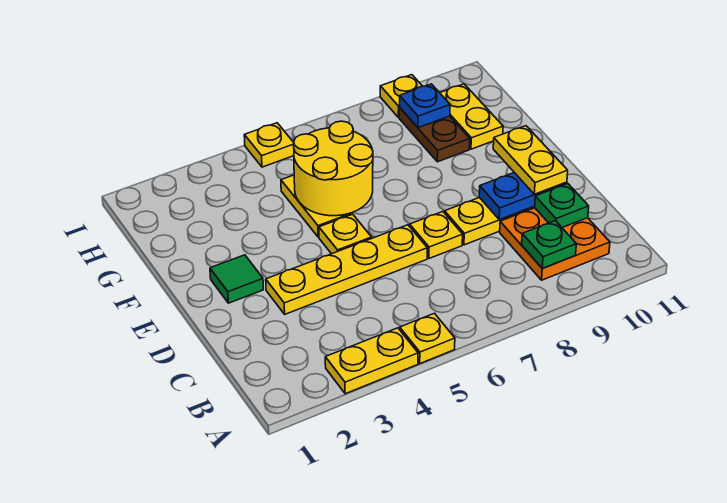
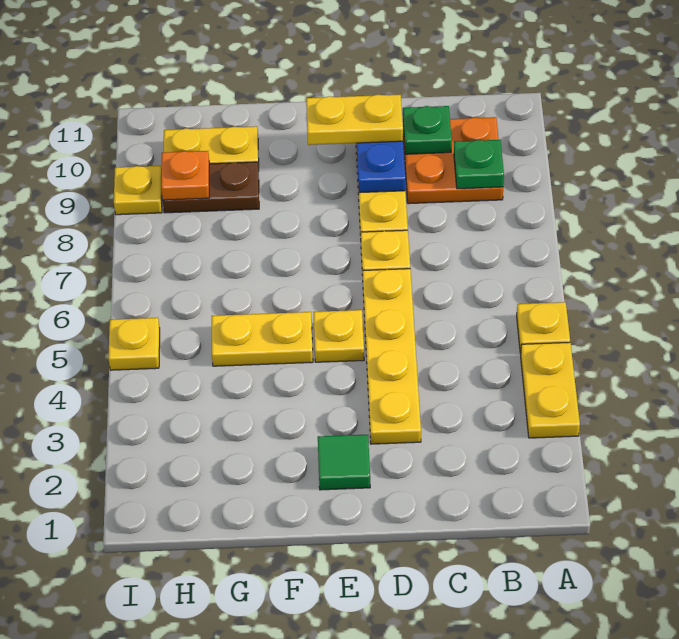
yellow 2x2 round brick [294,121,373,216] -> none
blue 1x1 plate [399,84,450,128] -> orange 1x1 plate [161,151,209,200]

